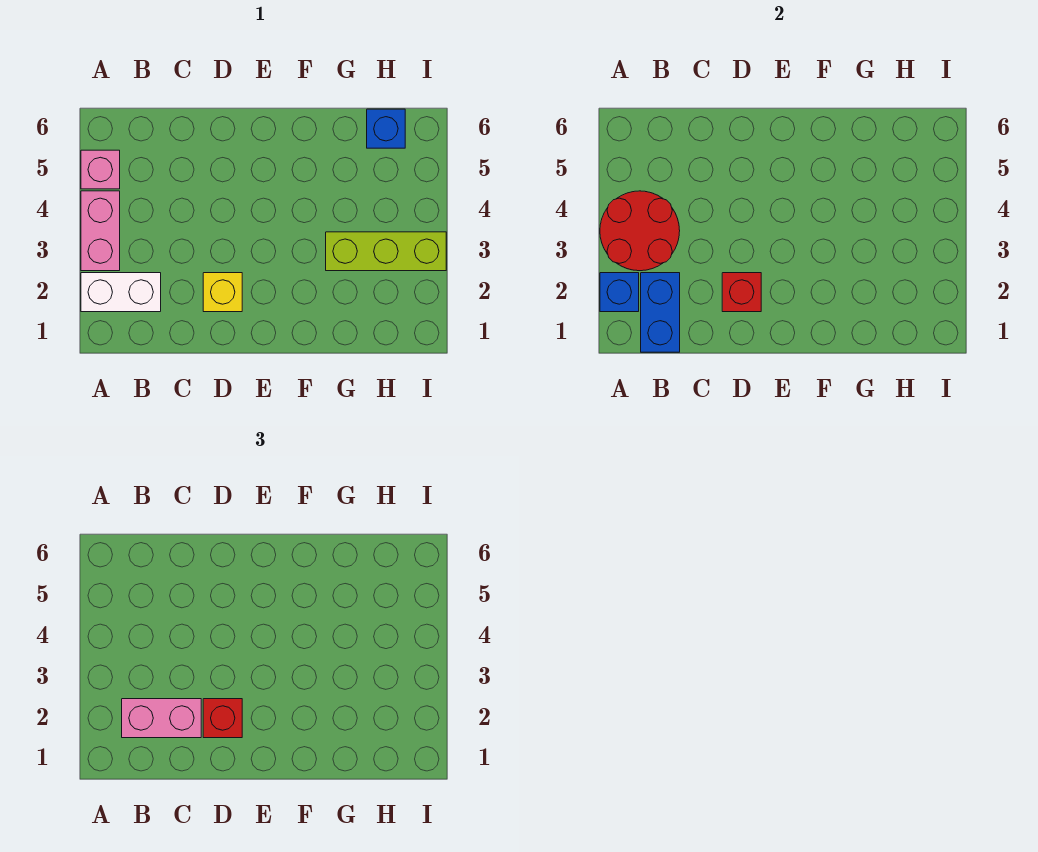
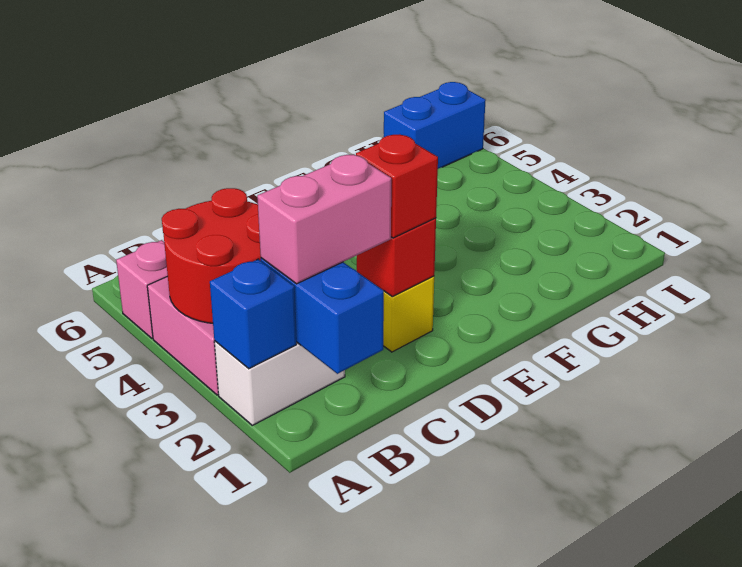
lime 1x3 brick [326,232,446,271] -> none
blue 1x1 brick [367,109,405,148] -> blue 1x2 brick [384,82,486,169]

